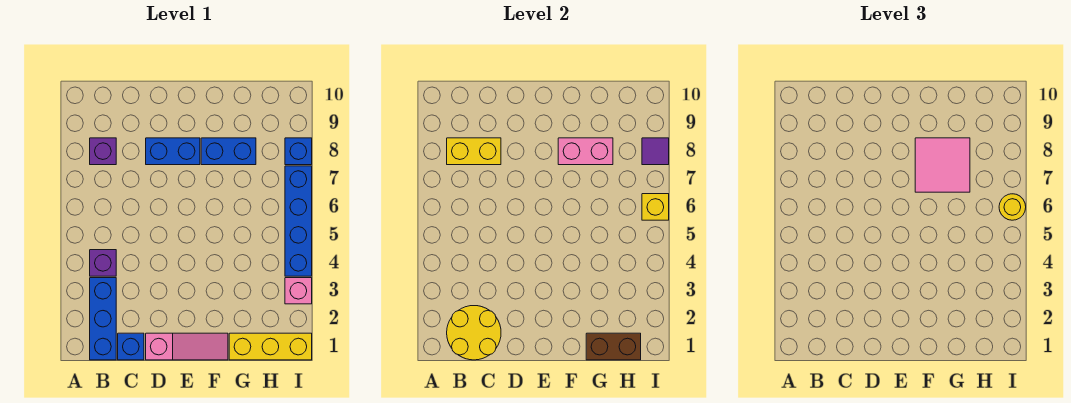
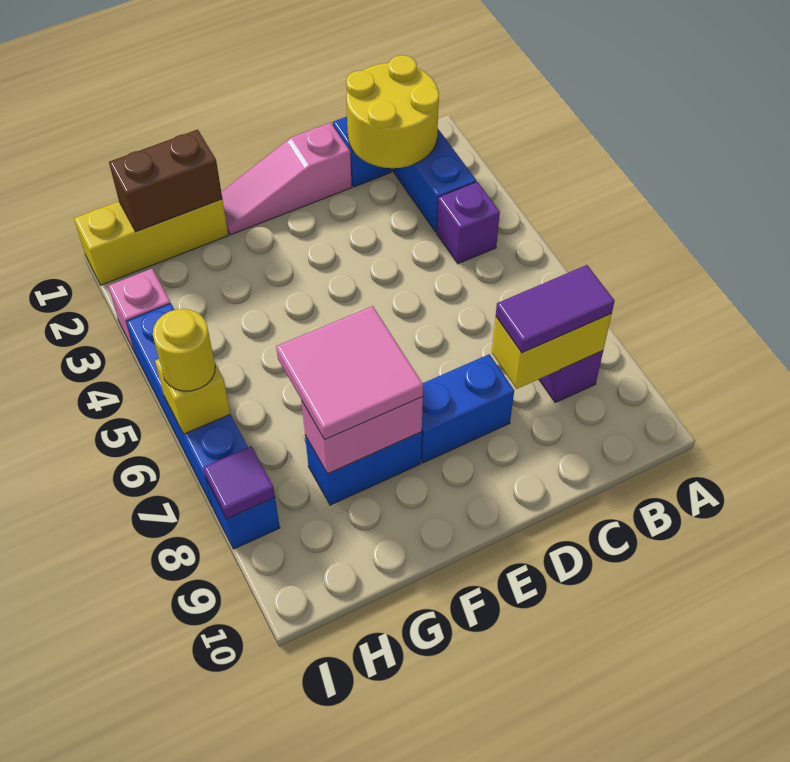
none -> purple 1x2 tile [496,265,615,353]

